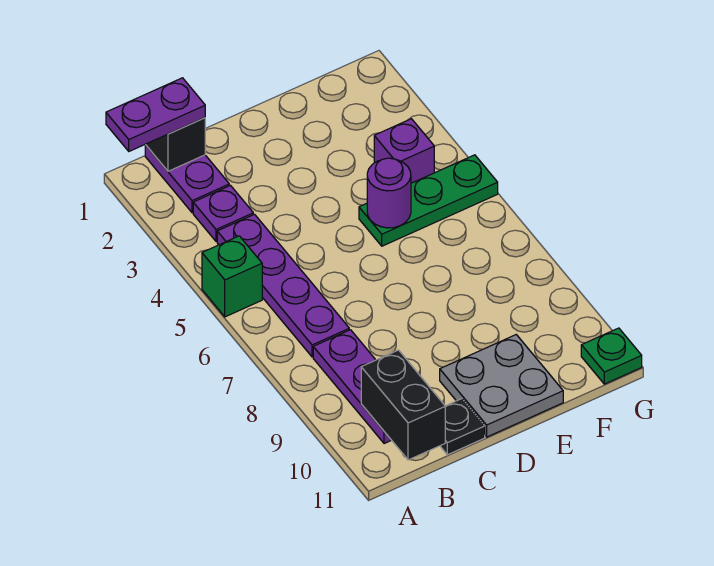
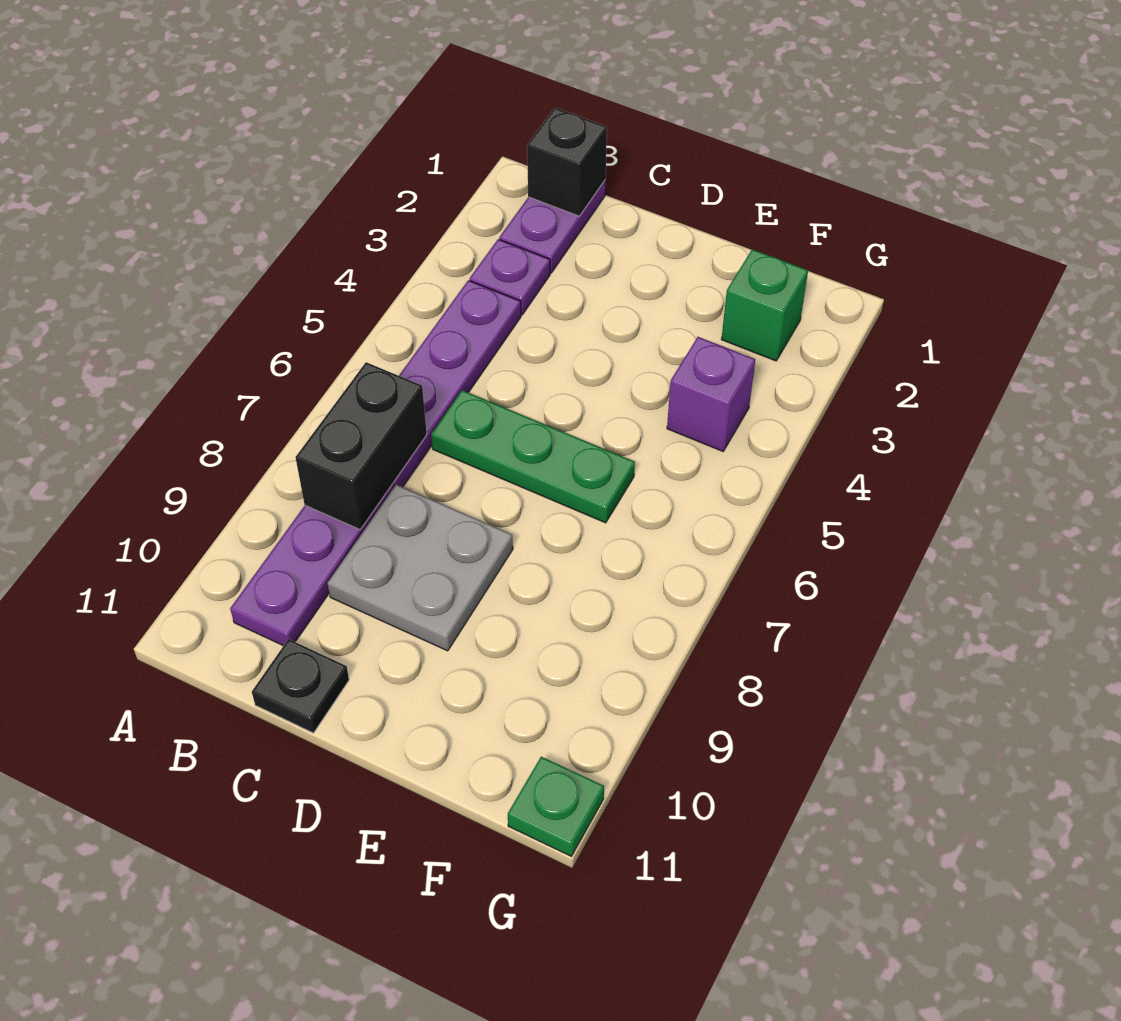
purple 1x2 plate [106,78,205,151] -> none
green 1x1 brick [202,236,262,317] -> green 1x1 brick moved to [721,249,808,361]
black 1x2 brick [361,350,445,460] -> black 1x2 brick moved to [295,362,427,529]
grey 2x2 plate [440,335,563,437] -> grey 2x2 plate moved to [327,484,513,651]
green 1x3 plate [359,155,498,246] -> green 1x3 plate moved to [431,390,635,523]
purple 1x1 round brick [367,158,411,228] -> none

